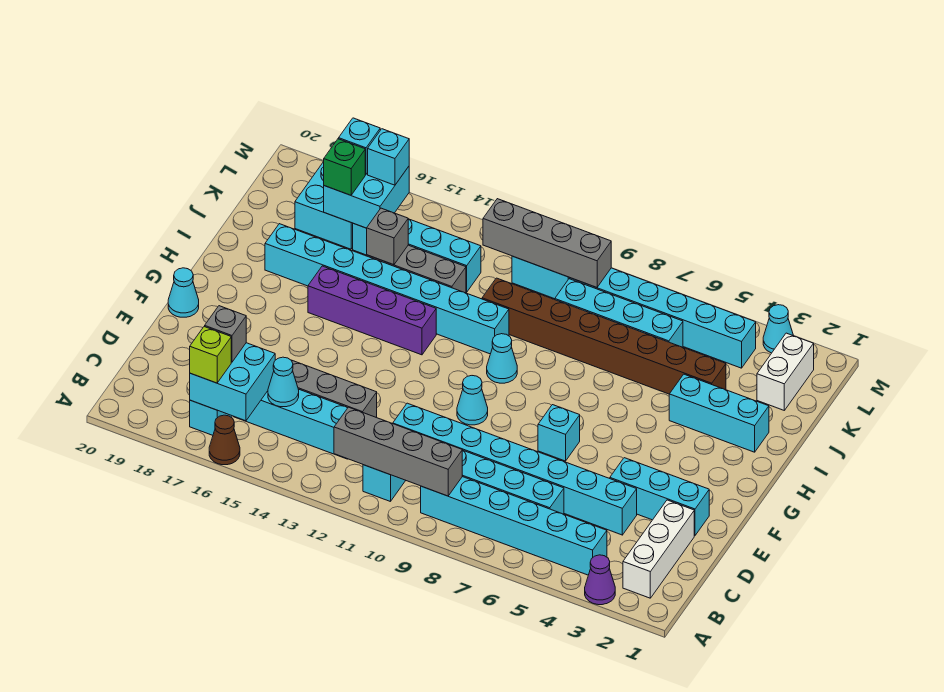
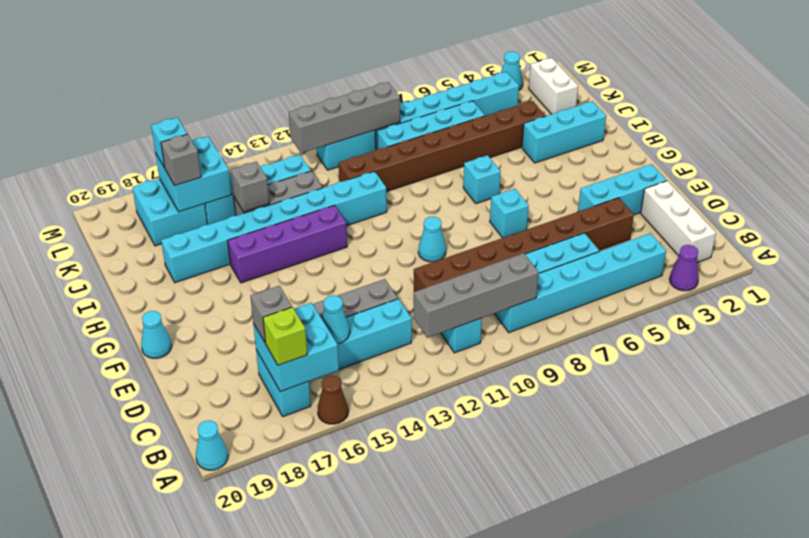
cyan 1x8 brick [393,403,637,535] -> brown 1x8 brick [414,198,634,292]
cyan 1x1 cone [487,334,517,383] -> cyan 1x1 cone moved to [196,420,228,470]
green 1x1 brick [324,139,365,195] -> grey 1x1 brick [161,134,201,186]
cyan 1x1 brick [368,129,409,185] -> cyan 1x1 brick moved to [463,155,501,204]

